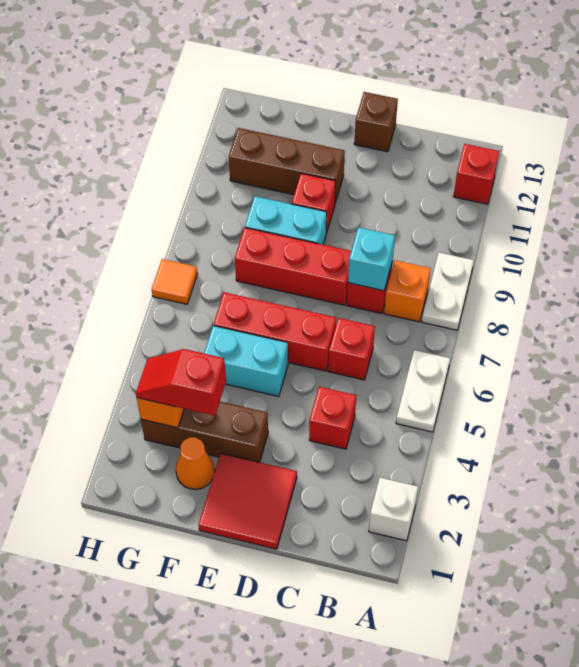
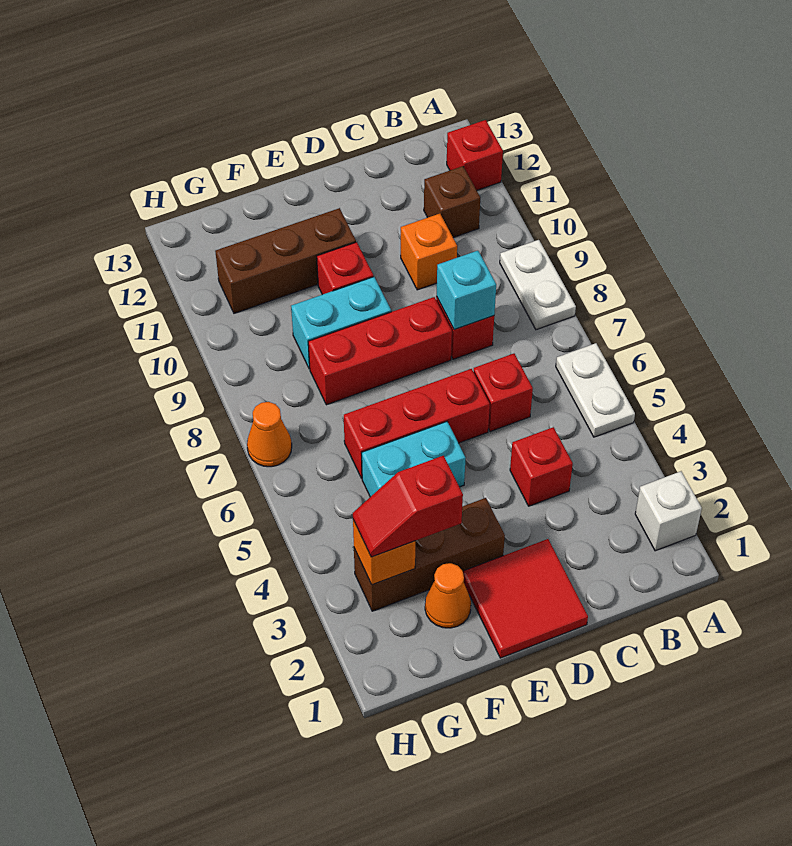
orange 1x1 brick [384,260,431,322] -> orange 1x1 brick moved to [401,214,457,290]
brown 1x1 brick [354,92,398,152] -> brown 1x1 brick moved to [424,166,480,237]
orange 1x1 tile [152,259,197,304] -> orange 1x1 cone [247,402,292,467]

